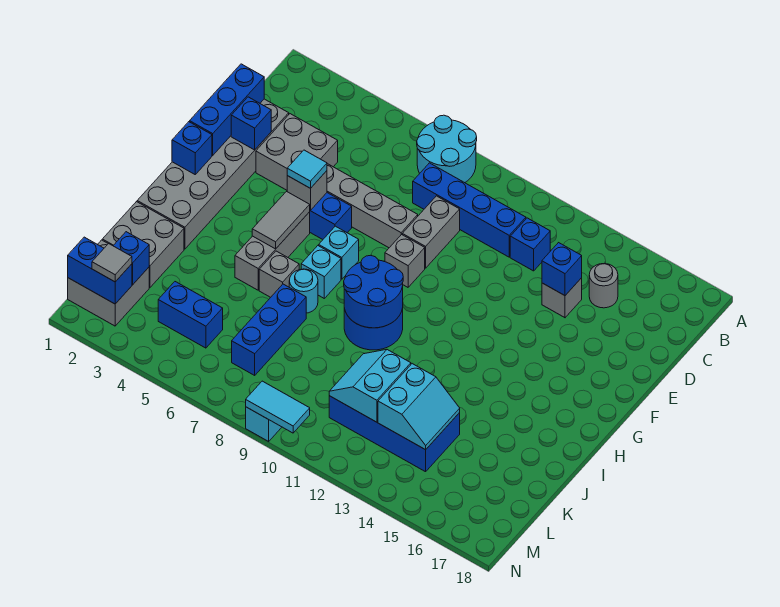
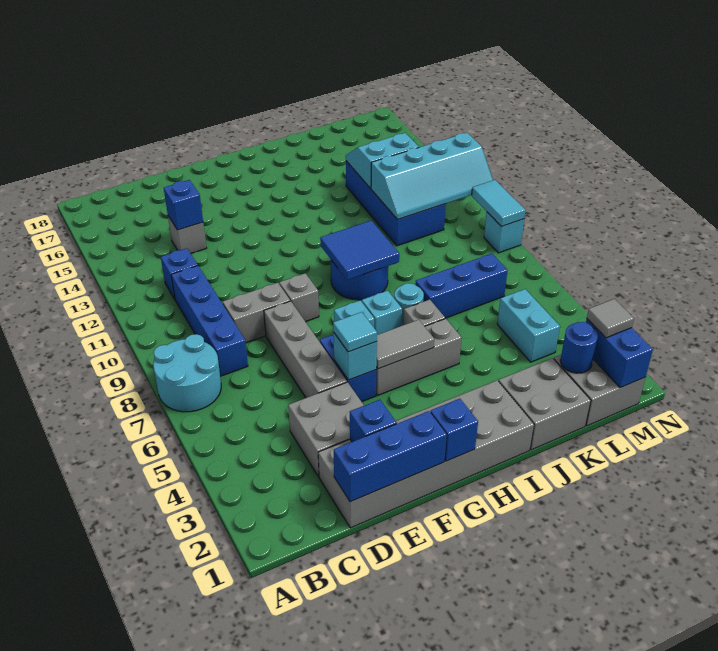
grey 1x1 round brick [589,264,618,308] -> none
grey 1x1 brick [287,171,327,211] -> cyan 1x1 brick [333,332,377,380]
blue 2x2 round brick [344,255,403,328] -> blue 2x2 tile [320,220,399,280]
cyan 2x2 slope [329,349,411,422] -> cyan 2x4 slope [371,133,493,220]
blue 1x1 brick [113,232,149,285] -> blue 1x1 round brick [560,322,598,373]
blue 1x2 brick [158,282,223,348] -> cyan 1x2 brick [497,289,560,362]

